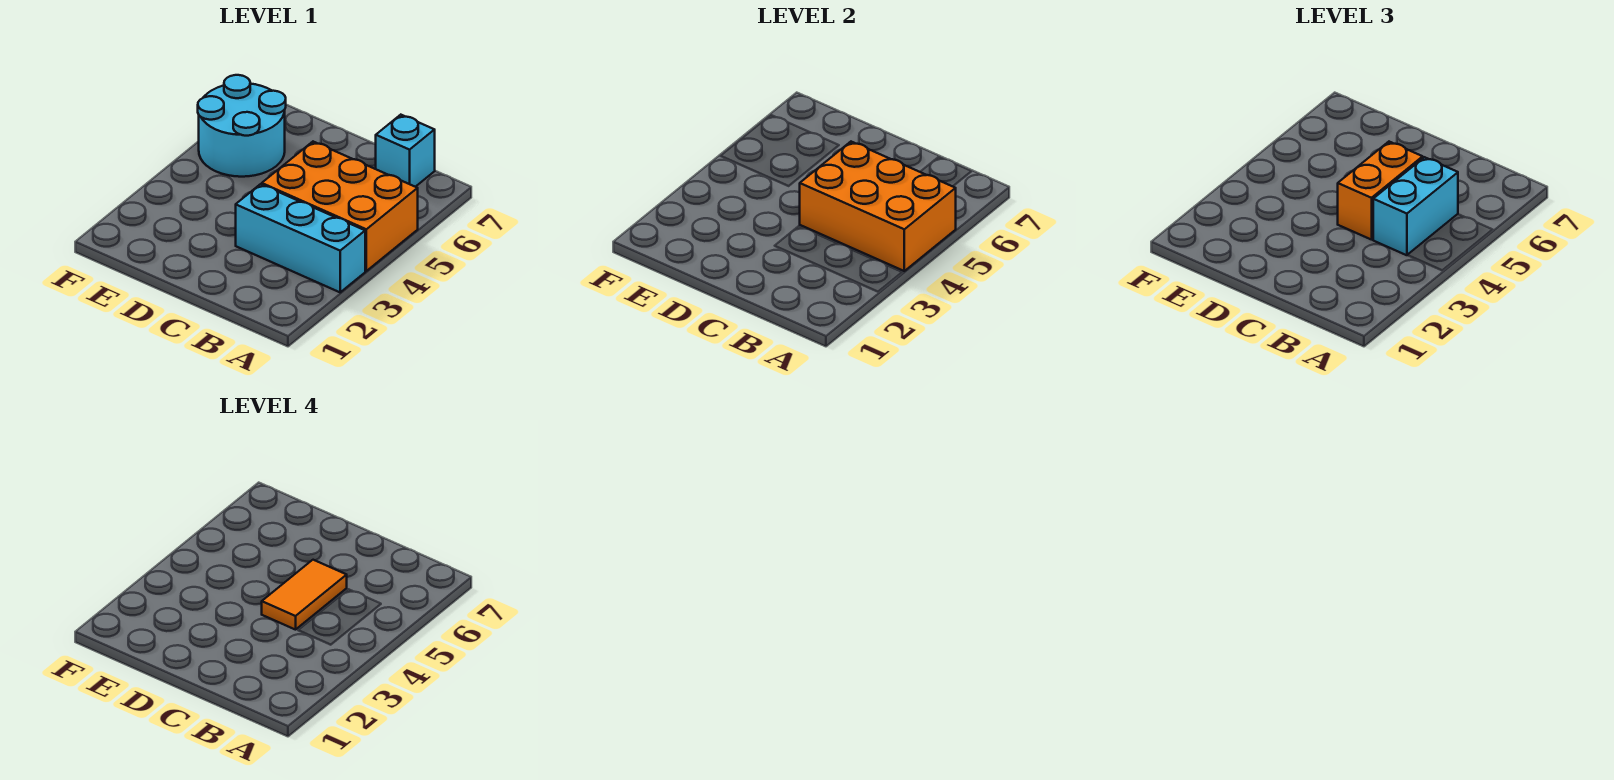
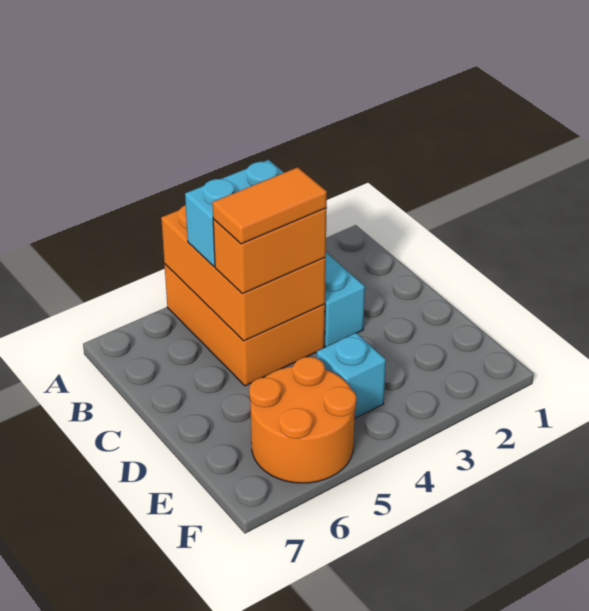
cyan 1x1 brick [376,115,435,187] -> cyan 1x1 brick moved to [317,333,386,419]
cyan 2x2 round brick [198,75,286,177] -> orange 2x2 round brick [249,357,356,483]

